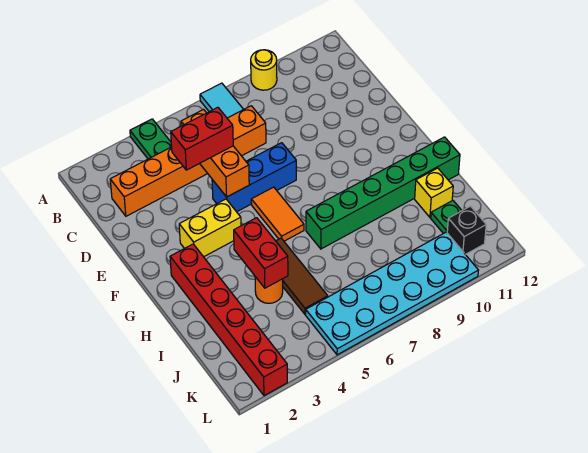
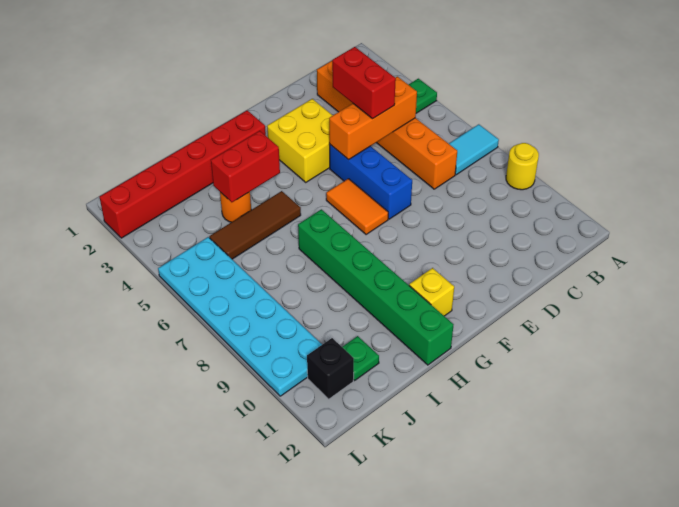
yellow 1x2 brick [179,199,241,257] -> yellow 2x2 brick [267,99,333,182]
orange 1x2 tile [251,187,304,241] -> orange 1x2 tile turned to [326,179,388,235]
yellow 1x1 brick [415,168,453,217] -> yellow 1x1 brick moved to [409,268,454,316]

